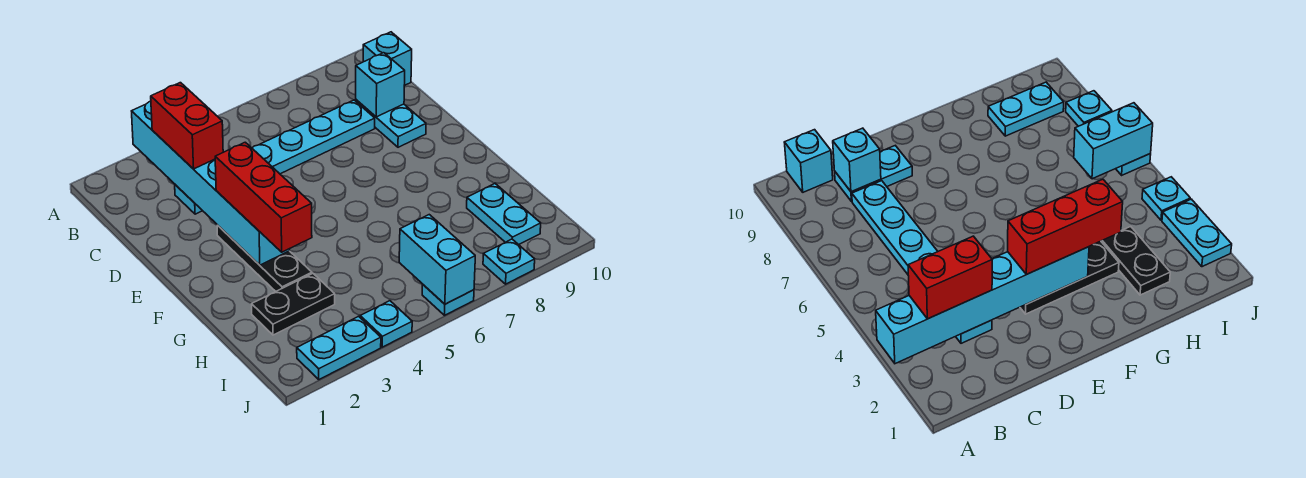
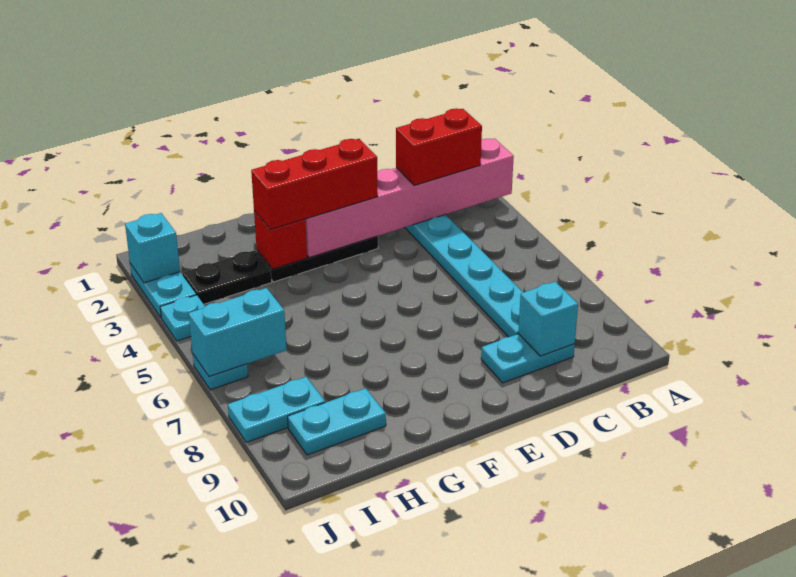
cyan 1x6 brick [132,101,290,265] -> pink 1x6 brick [306,138,514,258]
cyan 1x1 brick [363,32,412,86] -> cyan 1x1 brick moved to [125,213,180,283]
none -> red 1x1 brick [254,211,307,269]
black 1x2 plate [252,274,335,335] -> black 1x2 plate turned to [183,250,272,304]
cyan 1x1 plate [483,239,535,284] -> cyan 1x2 plate [228,377,325,442]

